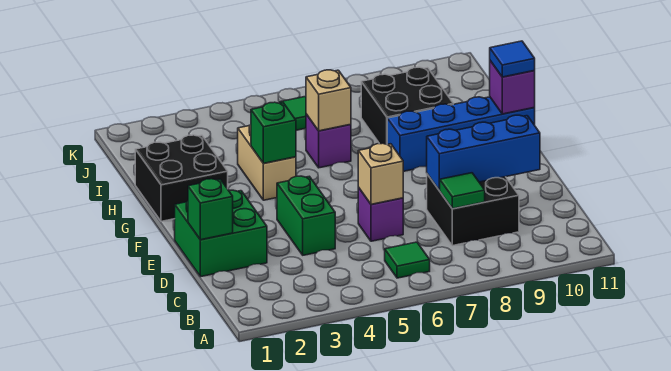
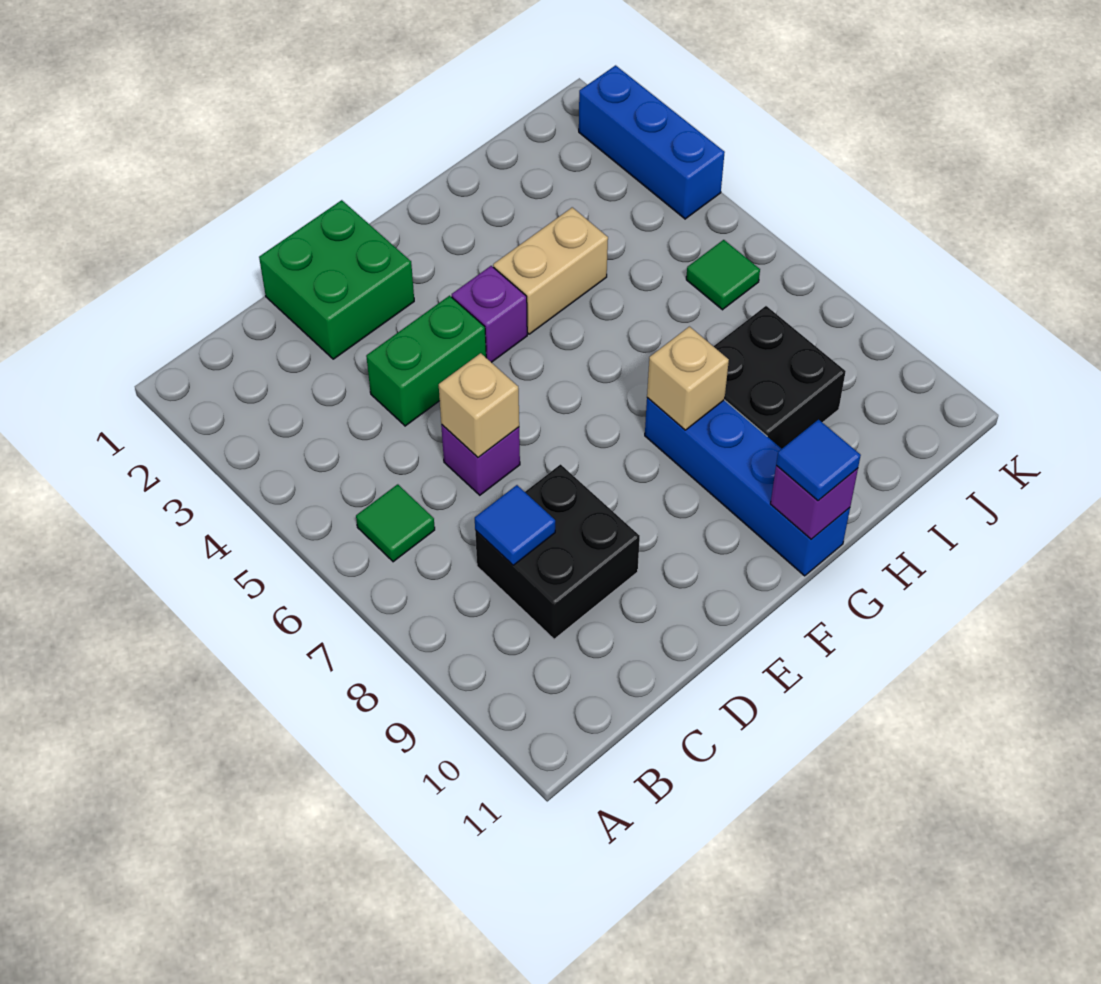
green 1x1 tile [440,173,485,209] -> blue 1x1 tile [475,485,555,565]
green 1x1 brick [188,179,233,240] -> none
blue 1x3 brick [427,115,540,190] -> blue 1x3 brick moved to [579,65,725,219]
black 2x2 brick [135,135,228,221] -> none
green 1x1 brick [251,102,296,163] -> none
purple 1x1 brick [306,114,351,168] -> purple 1x1 brick moved to [452,266,527,362]
tan 1x1 brick [306,70,351,131] -> tan 1x1 brick moved to [647,327,729,430]

